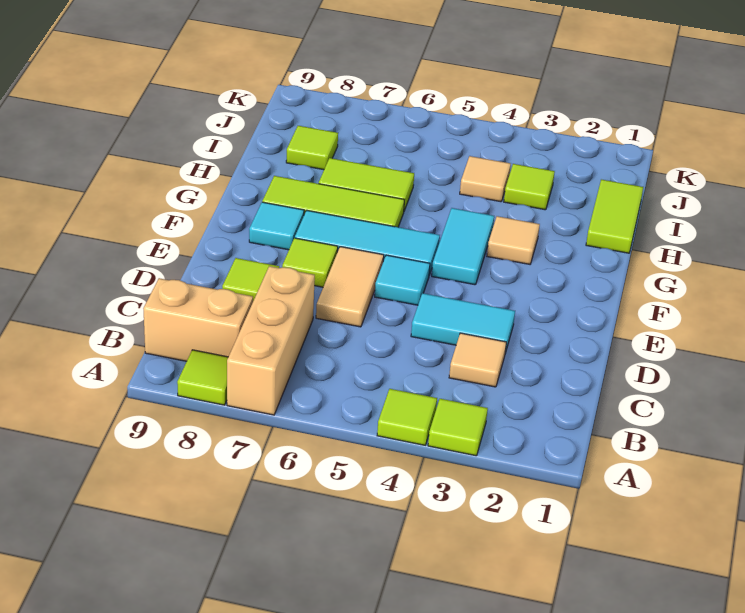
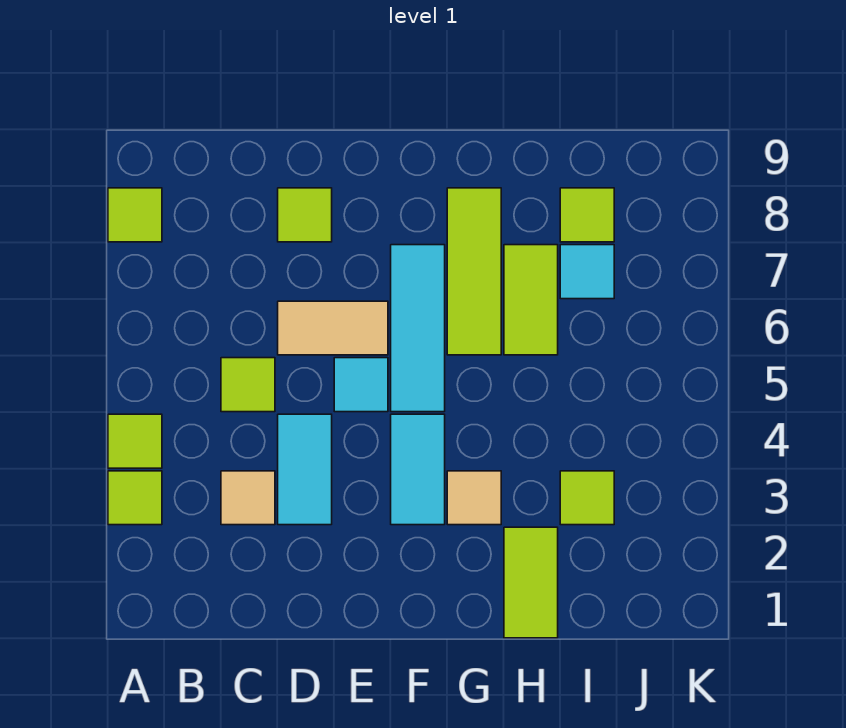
tan 1x3 brick [227,266,315,415] -> none
tan 1x2 brick [143,278,253,361] -> none
lime 1x1 tile [282,238,338,287] -> lime 1x1 tile moved to [221,358,275,412]
cyan 1x2 tile [432,208,494,285] -> cyan 1x2 tile turned to [391,414,445,525]
cyan 1x1 tile [249,202,304,250] -> cyan 1x1 tile moved to [560,245,614,299]
lime 1x2 tile [586,179,643,253] -> lime 1x2 tile turned to [504,527,558,638]
tan 1x1 tile [460,156,511,202] -> none

